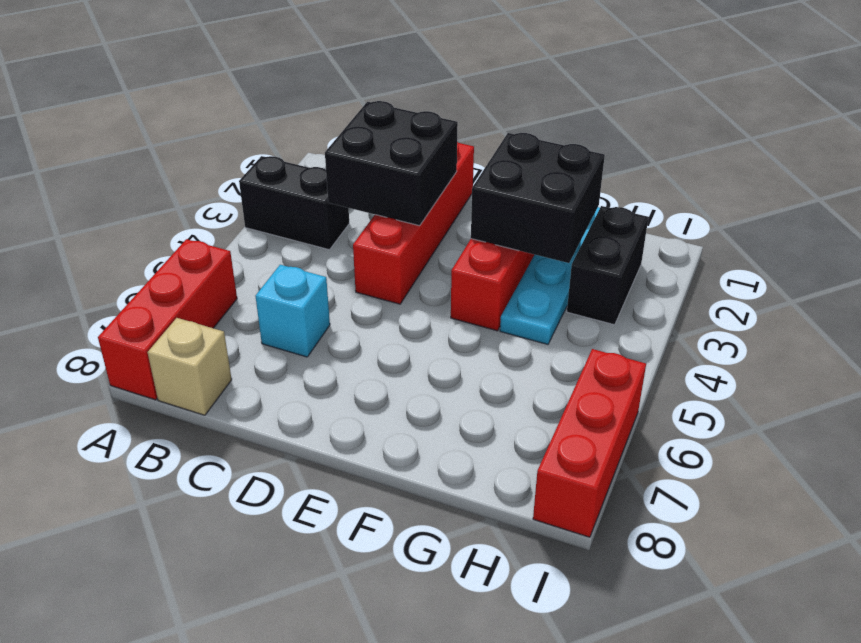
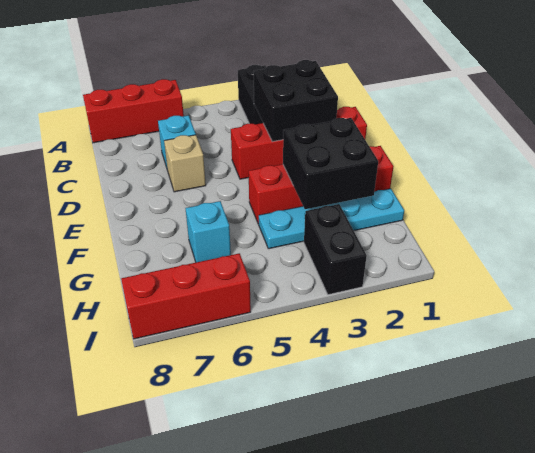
tan 1x1 brick [148,318,232,415] -> tan 1x1 brick moved to [164,135,206,192]
none -> cyan 1x1 brick [185,201,231,262]
black 1x2 brick [567,206,648,325] -> black 1x2 brick turned to [304,204,367,295]

